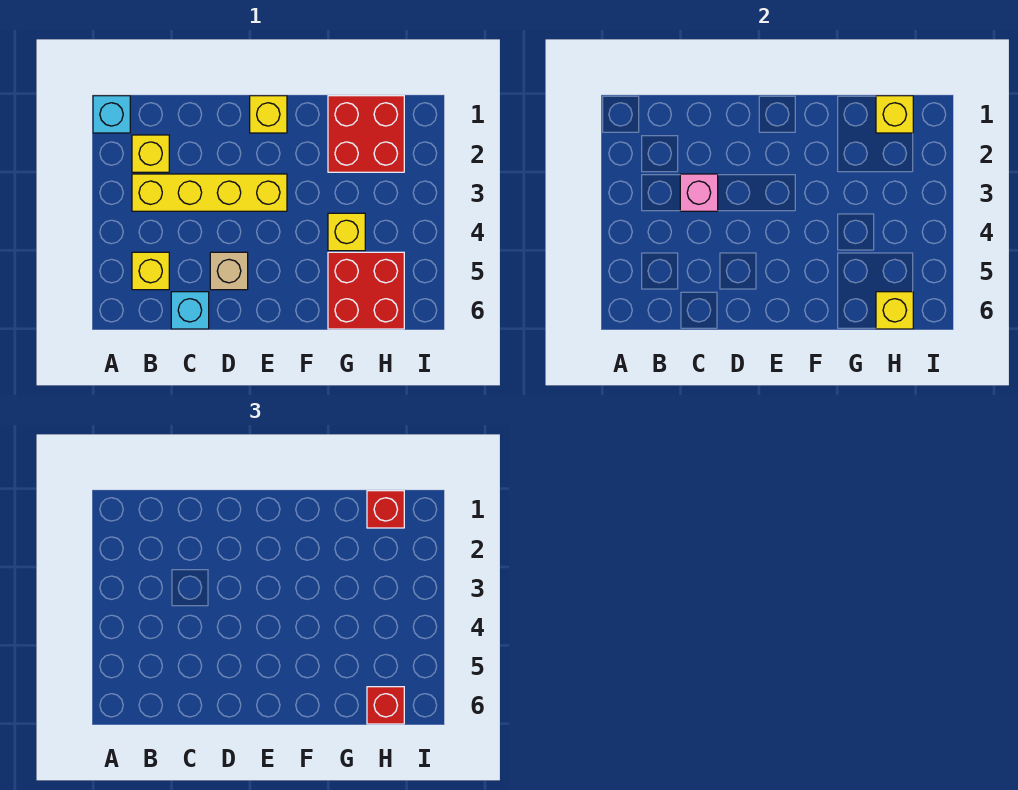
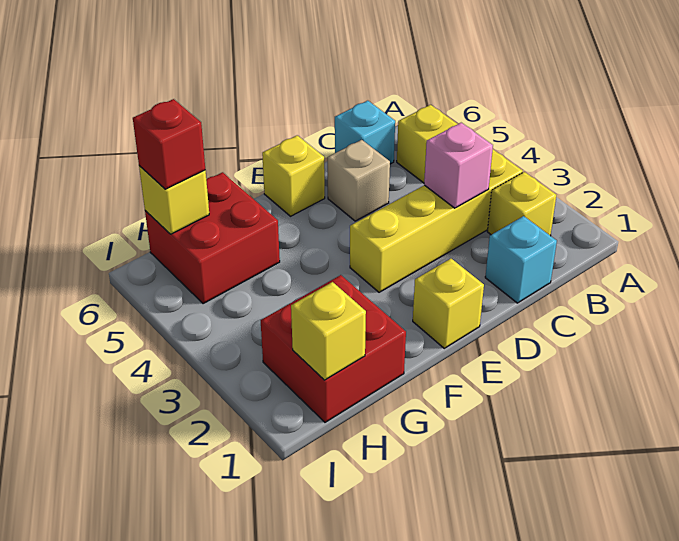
cyan 1x1 brick [93,96,130,133] -> cyan 1x1 brick moved to [485,216,557,303]
yellow 1x1 brick [328,213,365,251] -> yellow 1x1 brick moved to [262,135,325,216]
red 1x1 brick [367,491,404,528] -> none

